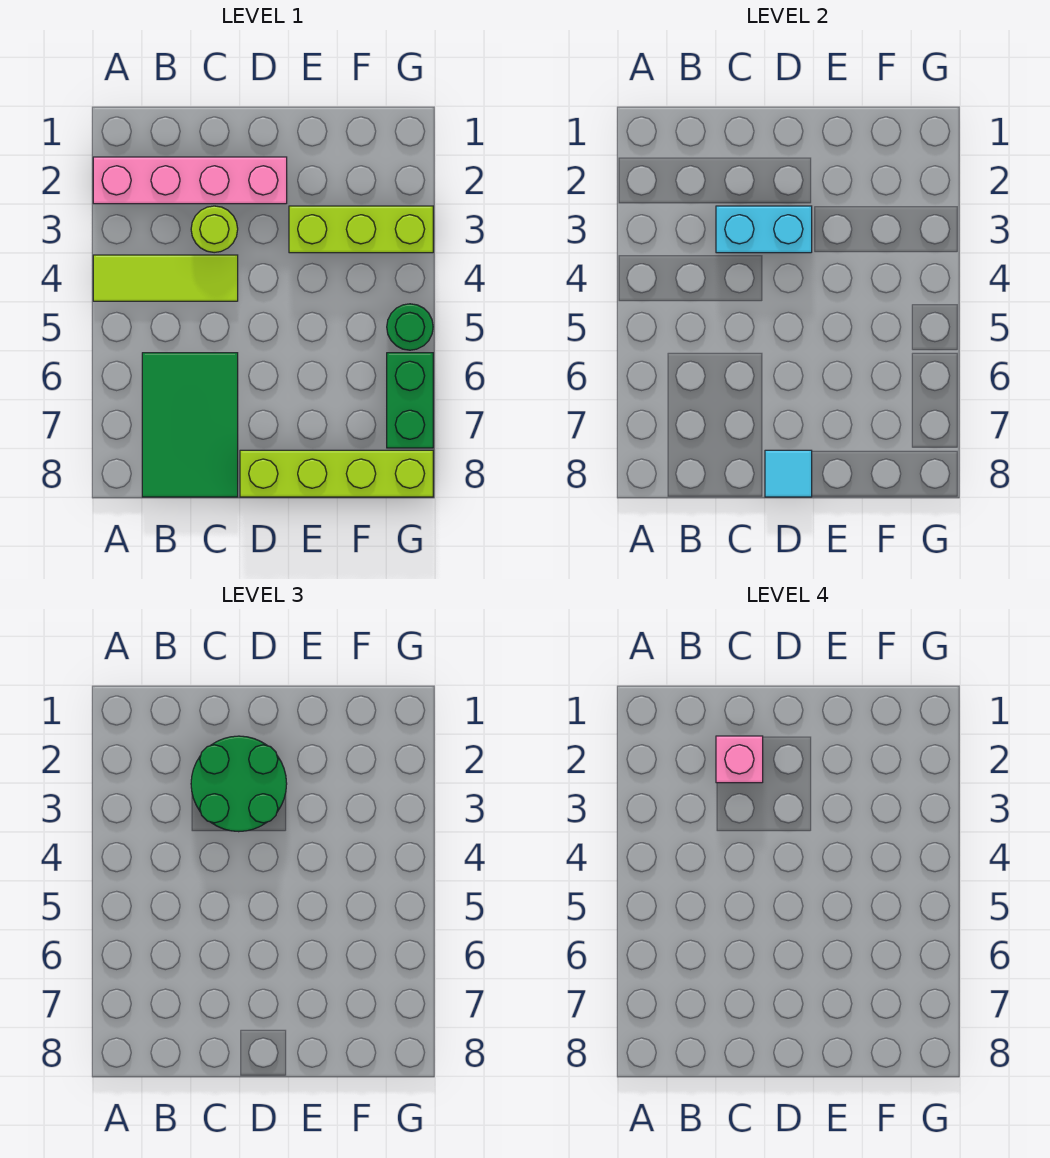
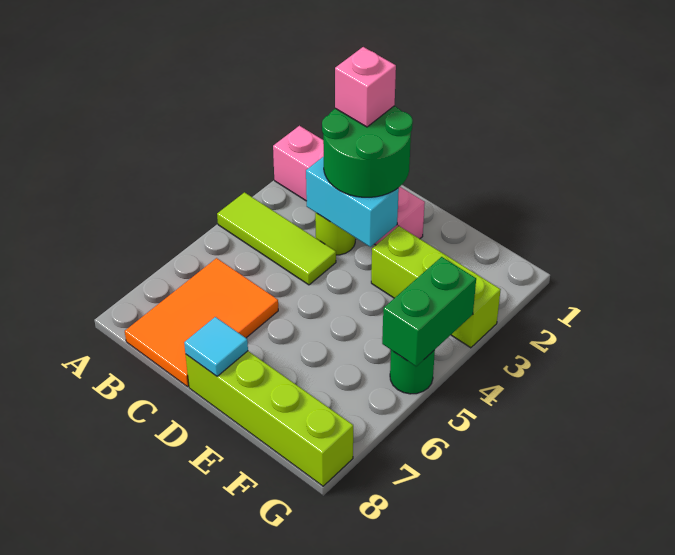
green 2x3 tile [142,353,238,497] -> orange 2x3 tile [125,258,278,387]
green 1x2 brick [387,353,433,448] -> green 1x2 brick moved to [382,257,476,366]

